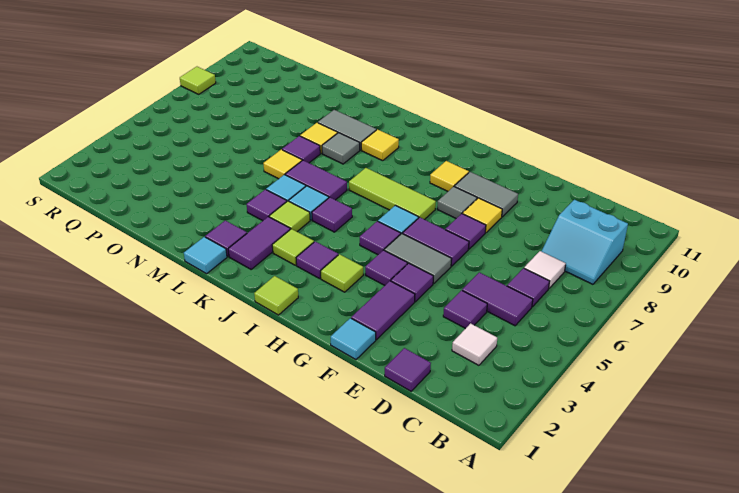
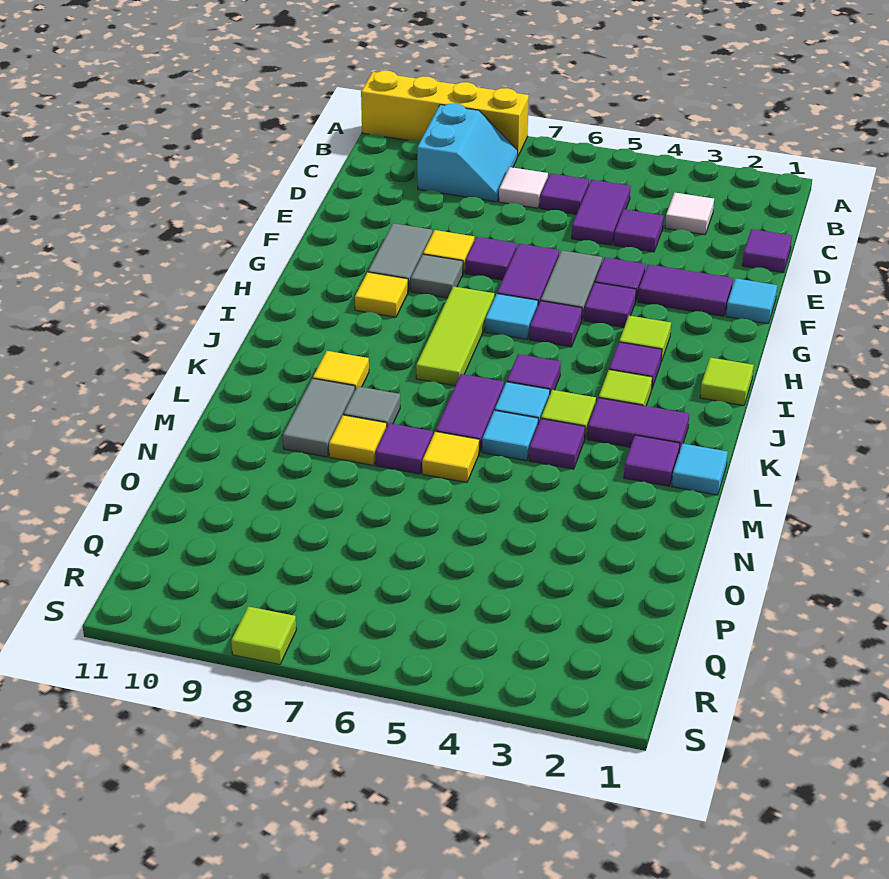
none -> yellow 1x4 brick [361,71,529,157]

